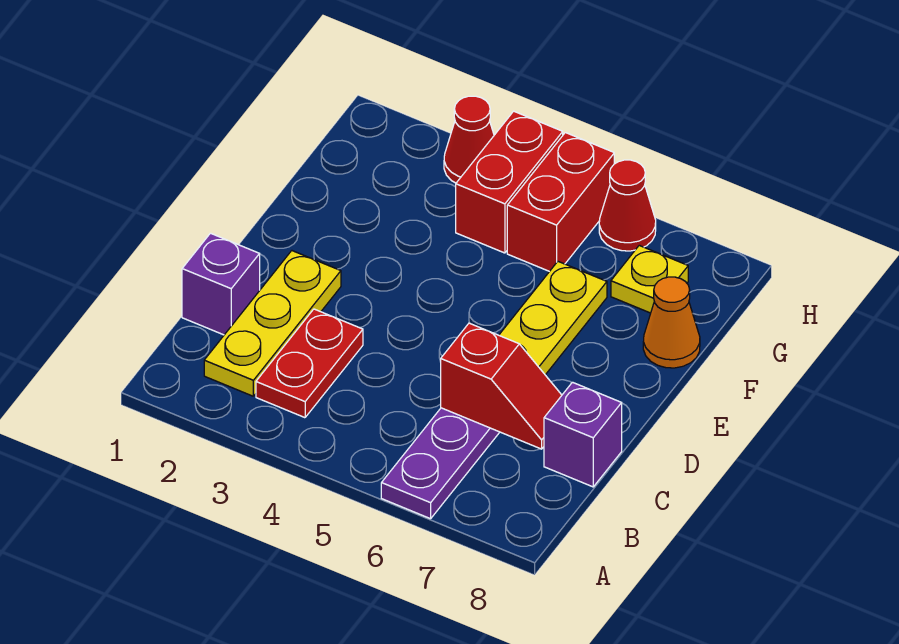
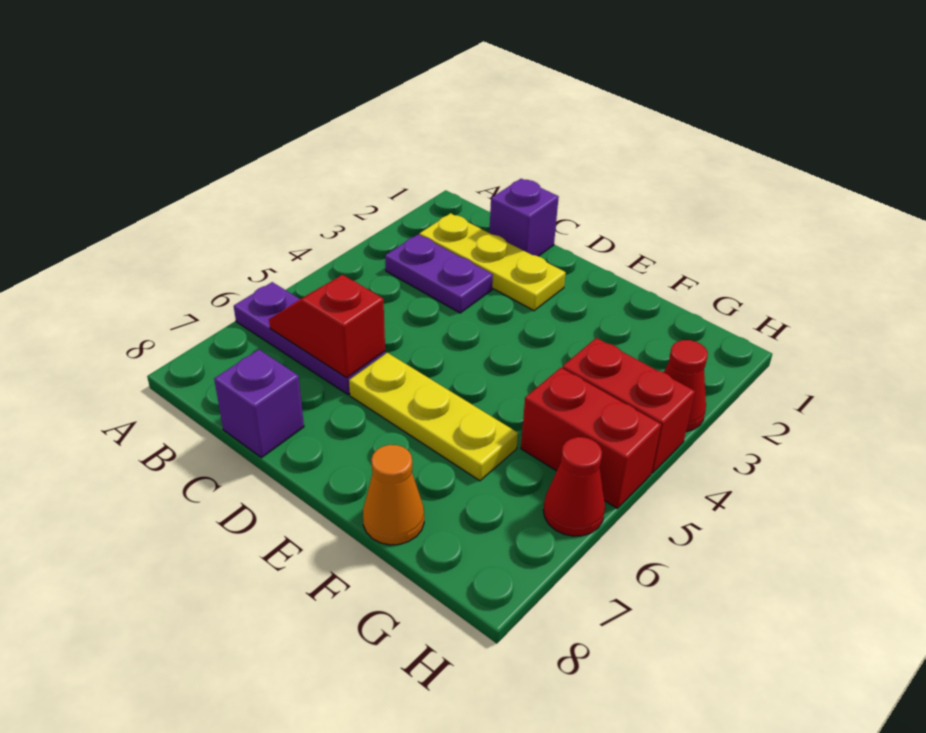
red 1x2 plate [256,309,363,418] -> purple 1x2 plate [385,234,493,313]
red 1x2 slope [441,323,562,449] -> red 1x2 slope turned to [269,275,385,378]
yellow 1x1 plate [611,245,688,313] -> none

